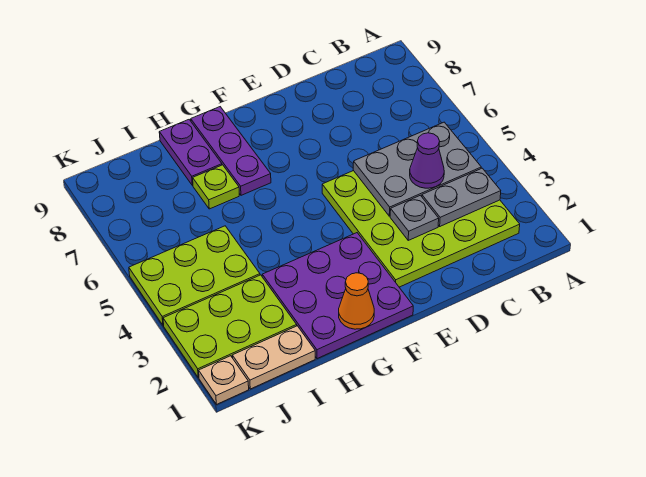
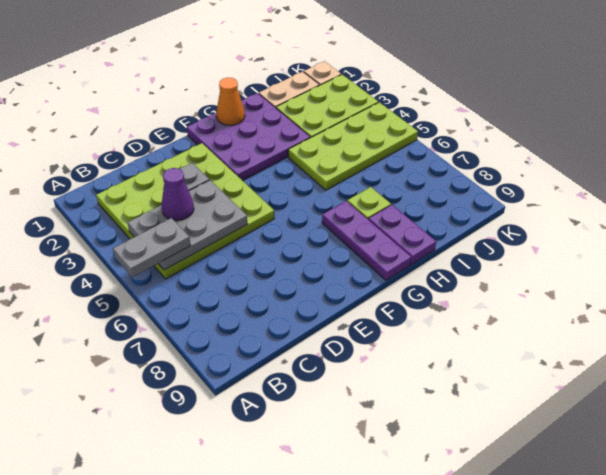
grey 1x2 plate [422,168,501,226] -> grey 1x2 plate moved to [113,218,191,277]
lime 2x3 plate [129,226,260,325] -> lime 2x4 plate [288,102,418,190]

